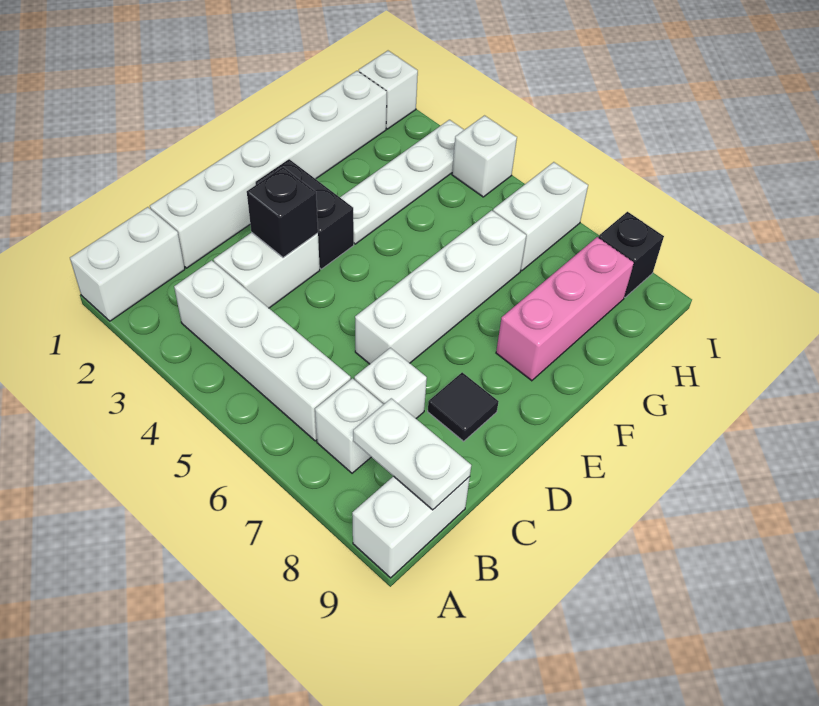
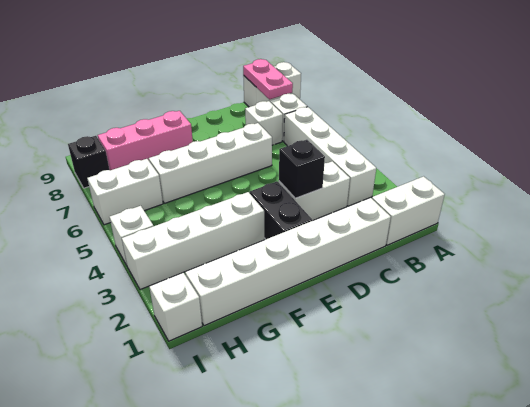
white 1x2 plate [353,398,471,510] -> pink 1x2 plate [243,59,293,100]
black 1x1 tile [428,372,499,441] -> none
white 1x4 plate [340,120,464,244] -> white 1x4 brick [122,192,264,290]

